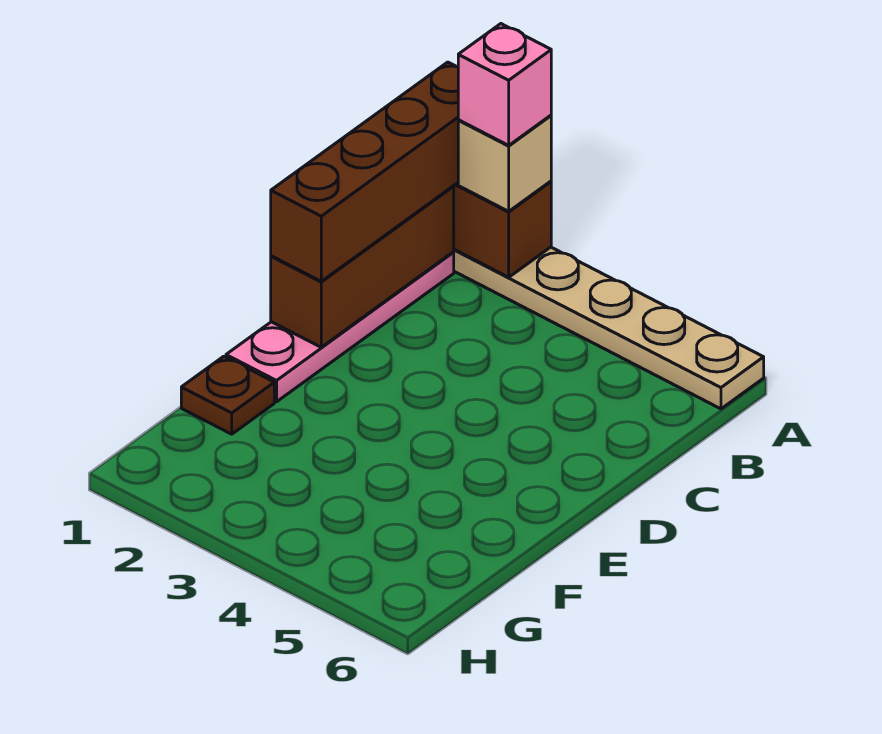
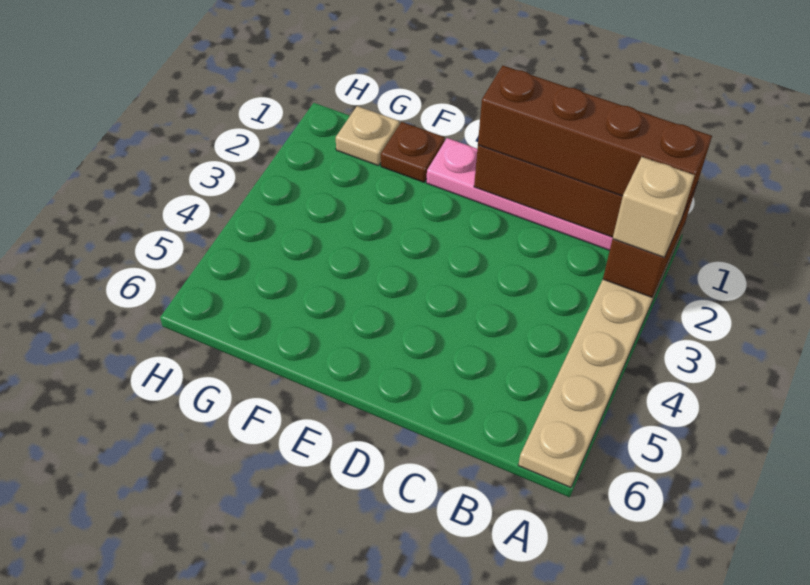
pink 1x1 brick [458,24,551,145] -> none
none -> tan 1x1 plate [336,106,399,166]

